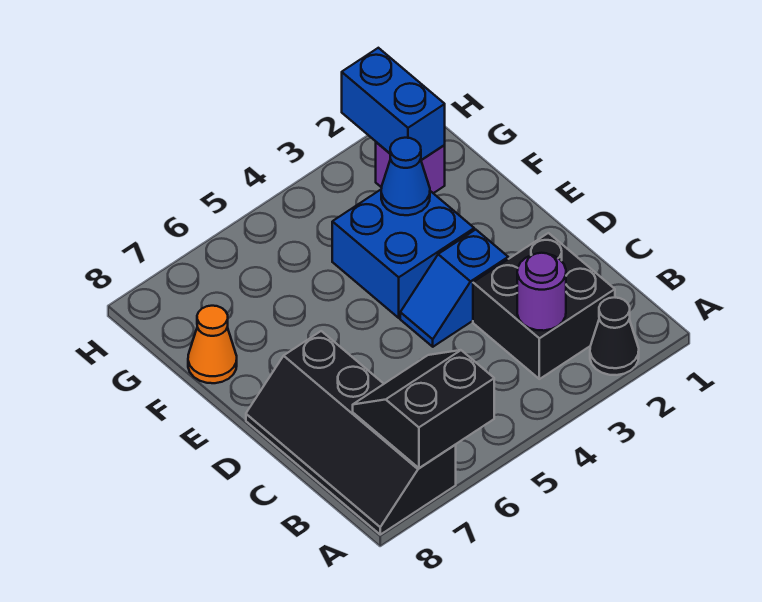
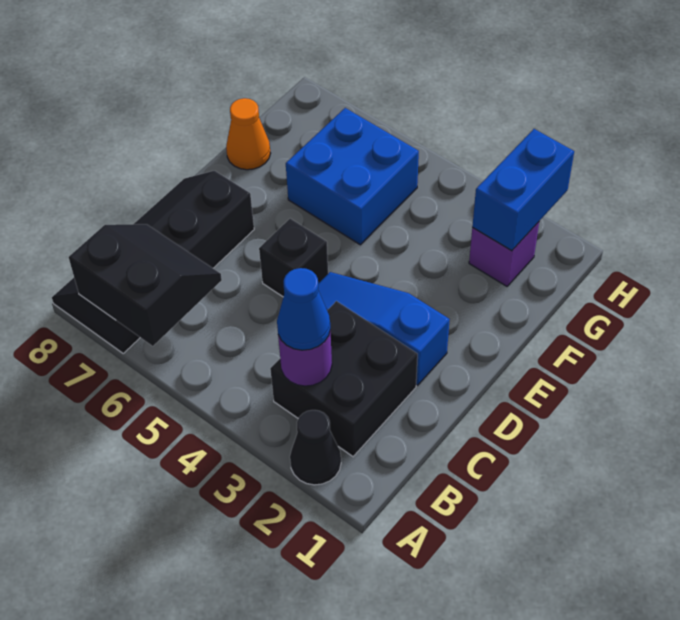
blue 1x2 slope [400,230,508,347] -> blue 1x3 slope [318,272,450,385]
none -> black 1x1 brick [259,218,328,297]
blue 2x2 brick [332,190,474,318] -> blue 2x2 brick moved to [286,108,419,245]
blue 1x1 cone [381,138,430,215] -> blue 1x1 cone moved to [277,268,330,350]

